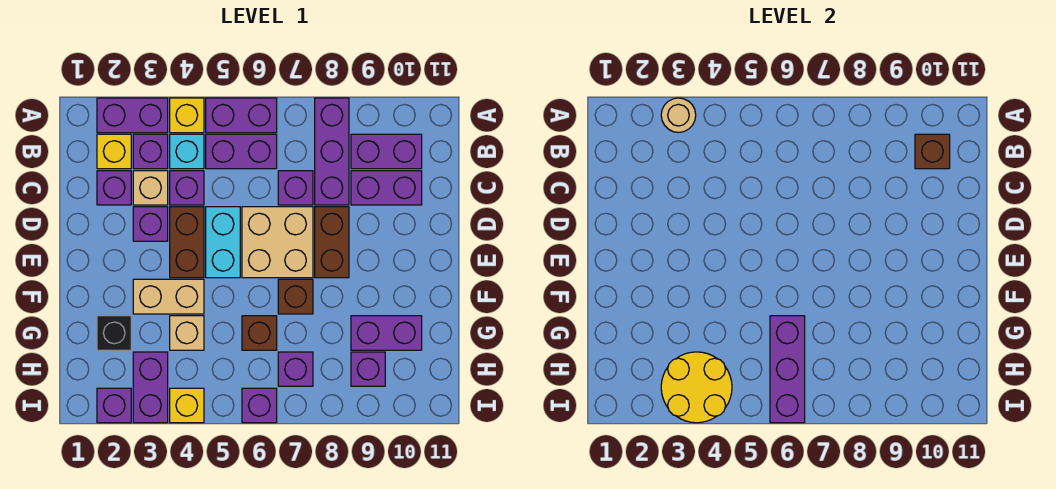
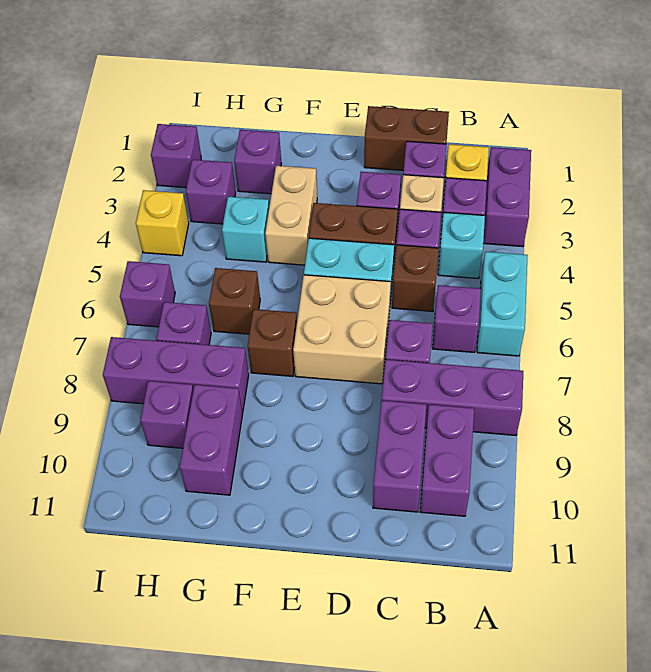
tan 1x1 round brick [661,98,696,132] -> none
yellow 1x1 brick [170,98,204,133] -> none
purple 1x2 brick [206,98,277,133] -> cyan 1x2 brick [477,252,528,356]
purple 1x2 brick [206,134,277,169] -> purple 1x1 brick [433,285,481,352]
brown 1x1 brick [915,134,950,169] -> brown 1x1 brick moved to [392,245,438,311]
brown 1x2 brick [315,207,349,278] -> brown 1x2 brick moved to [364,106,449,170]
black 1x1 brick [97,316,131,350] -> purple 1x1 brick [234,130,281,194]
tan 1x1 brick [170,316,204,350] -> cyan 1x1 brick [222,197,269,262]
purple 1x3 brick [770,316,805,423] -> purple 1x3 brick moved to [103,337,249,412]
purple 1x2 brick [133,352,168,423] -> purple 1x1 brick [186,160,236,224]
yellow 2x2 round brick [661,352,732,423] -> none

